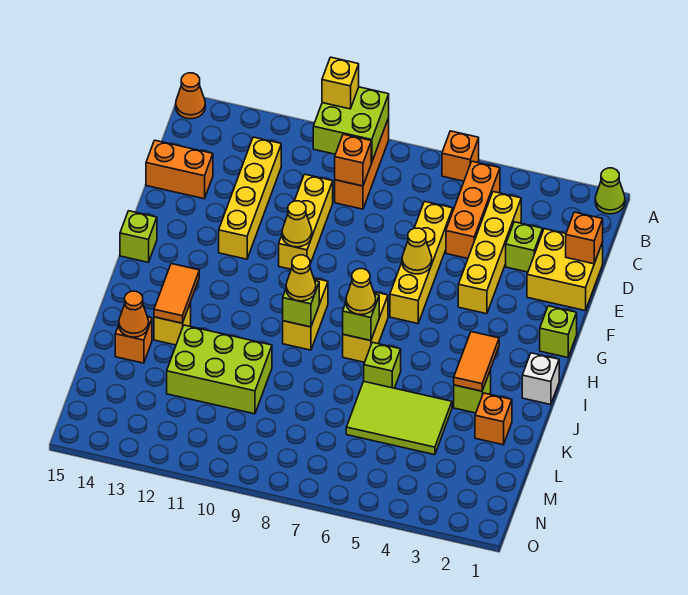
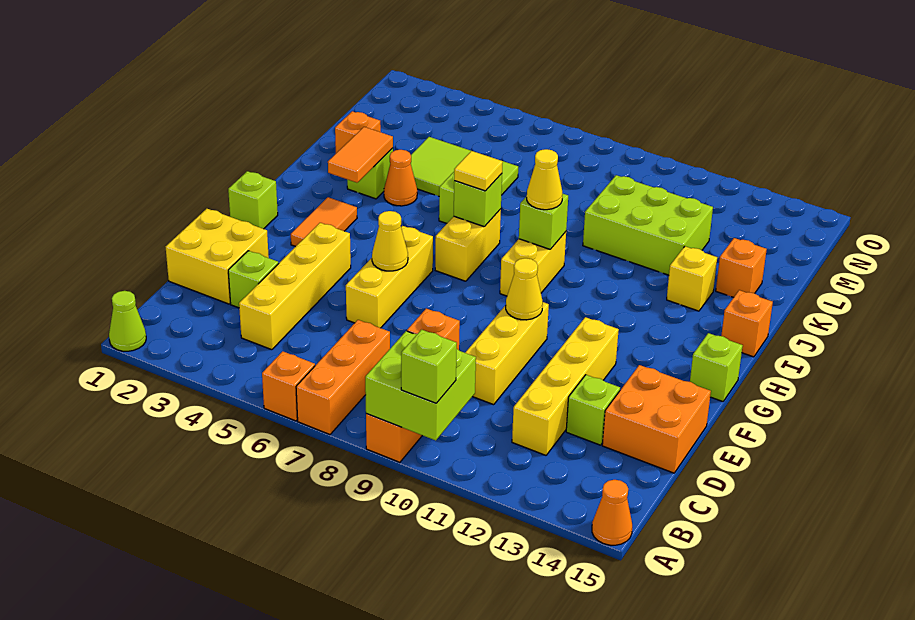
yellow 1x1 brick [322,57,359,109] -> lime 1x1 brick [401,330,457,403]
orange 1x3 brick [446,161,500,258] -> orange 1x3 brick moved to [296,320,390,434]
orange 1x1 brick [566,212,603,264] -> orange 1x1 brick moved to [721,290,773,357]
yellow 1x4 brick [390,201,453,324] -> yellow 1x3 brick [346,226,433,328]
none -> lime 1x1 brick [566,375,620,445]
orange 1x2 brick [146,140,213,199] -> orange 2x2 brick [602,365,711,473]
white 1x1 brick [522,353,559,405] -> none
yellow 1x1 cone [346,269,376,315] -> yellow 1x1 tile [454,151,503,191]
orange 1x2 tile [154,264,199,323] -> orange 1x2 tile moved to [291,197,357,247]
orange 1x1 cone [119,291,149,337] -> orange 1x1 cone moved to [384,150,417,206]

